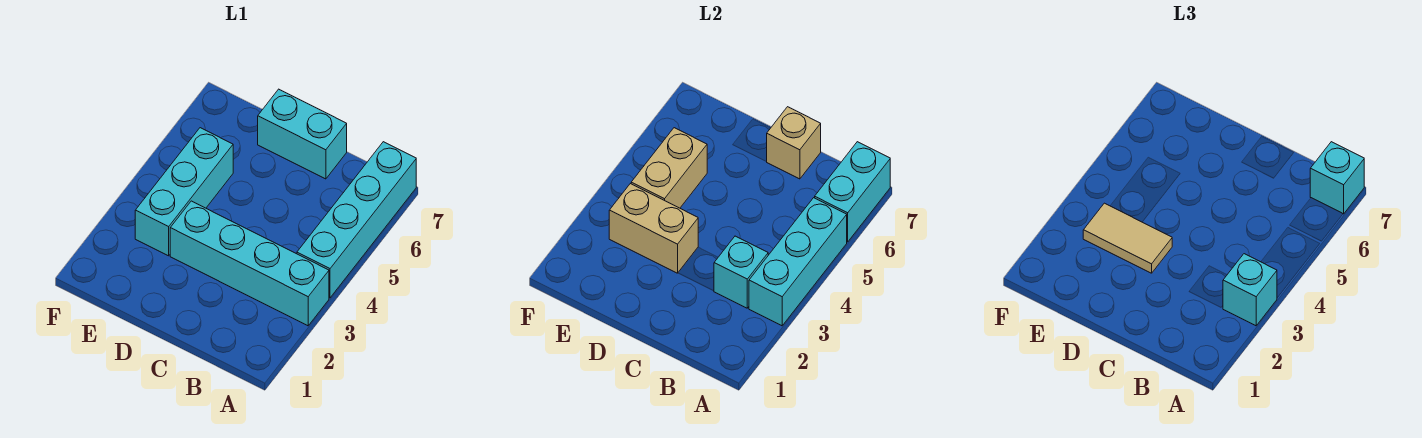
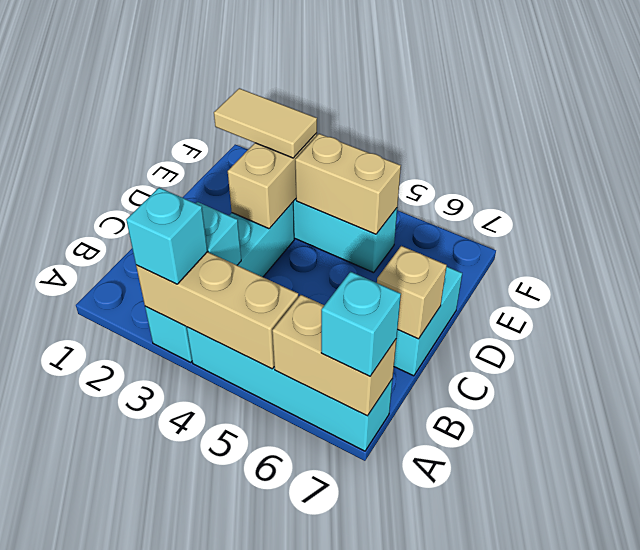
cyan 1x3 brick [749,198,847,326] -> tan 1x3 brick [136,252,299,369]
cyan 1x2 brick [815,142,890,242] -> tan 1x2 brick [272,295,396,416]
tan 1x2 tile [1083,203,1172,273] -> tan 1x2 tile turned to [214,88,317,158]

